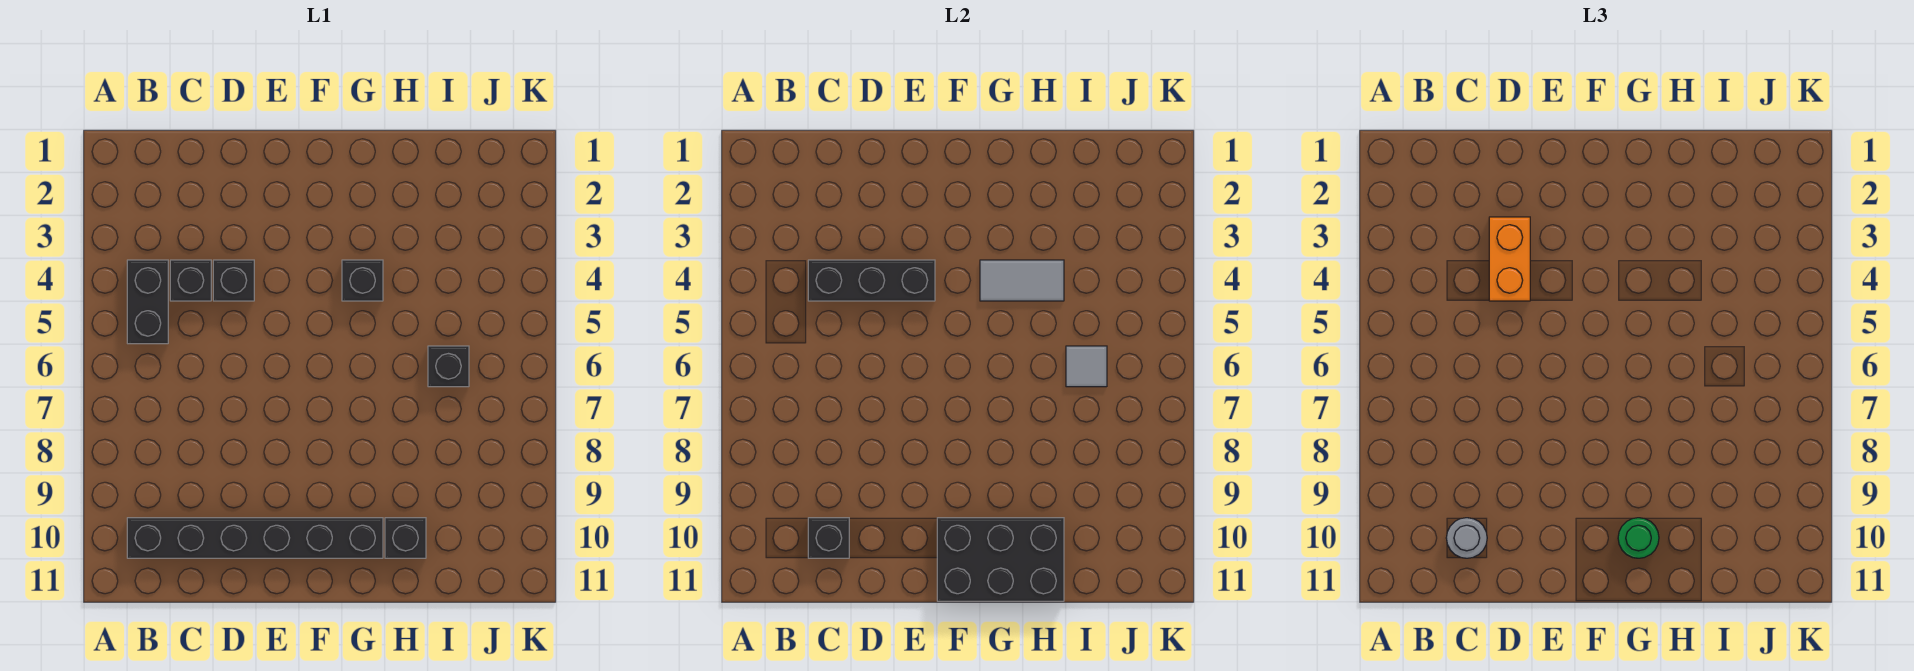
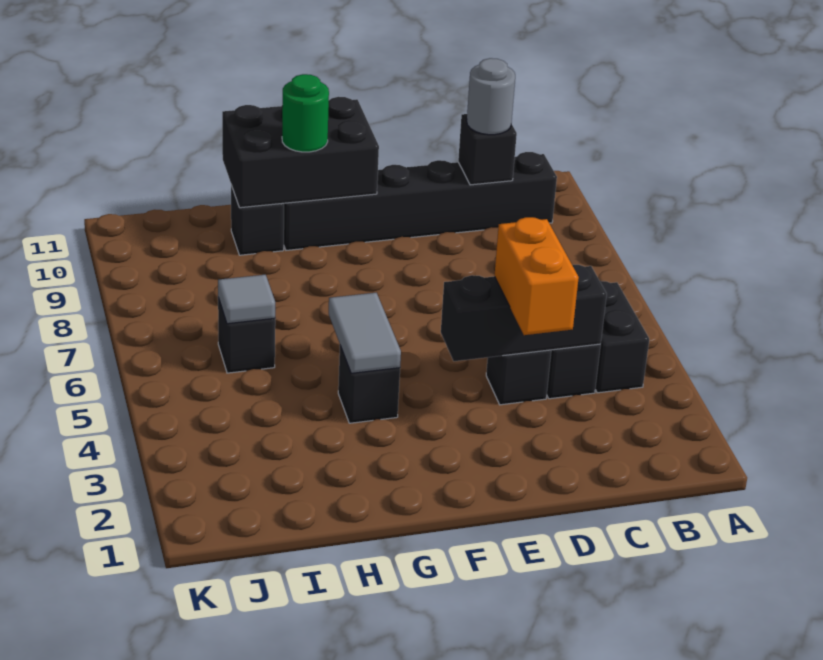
grey 1x2 tile [980,260,1064,301] -> grey 1x2 tile turned to [329,293,401,373]

